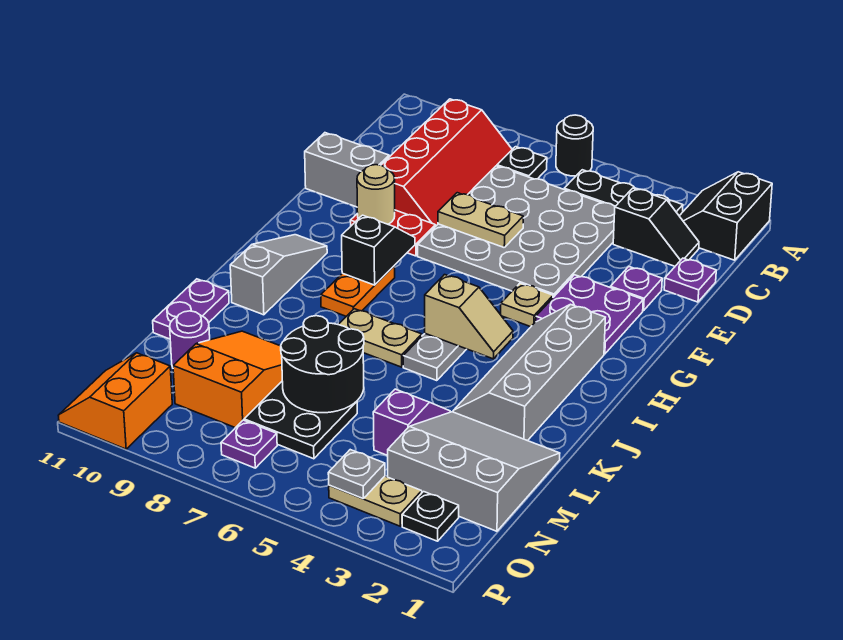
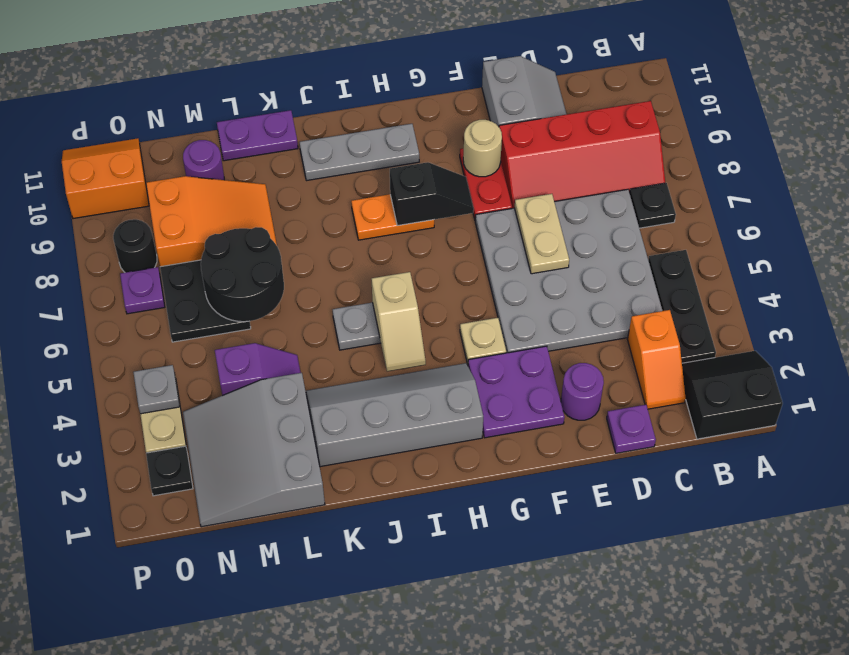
black 1x1 round brick [556,115,593,176] -> black 1x1 round brick moved to [113,219,157,272]
black 1x2 slope [613,188,699,266] -> orange 1x2 slope [628,310,686,409]
purple 1x1 plate [610,267,662,311] -> purple 1x1 round brick [561,363,604,420]
grey 1x3 slope [230,235,327,315] -> grey 1x3 plate [300,124,419,181]
tan 1x2 plate [338,309,422,367] -> none
grey 3x3 slope [388,412,560,531] -> grey 3x3 slope turned to [183,373,325,527]

